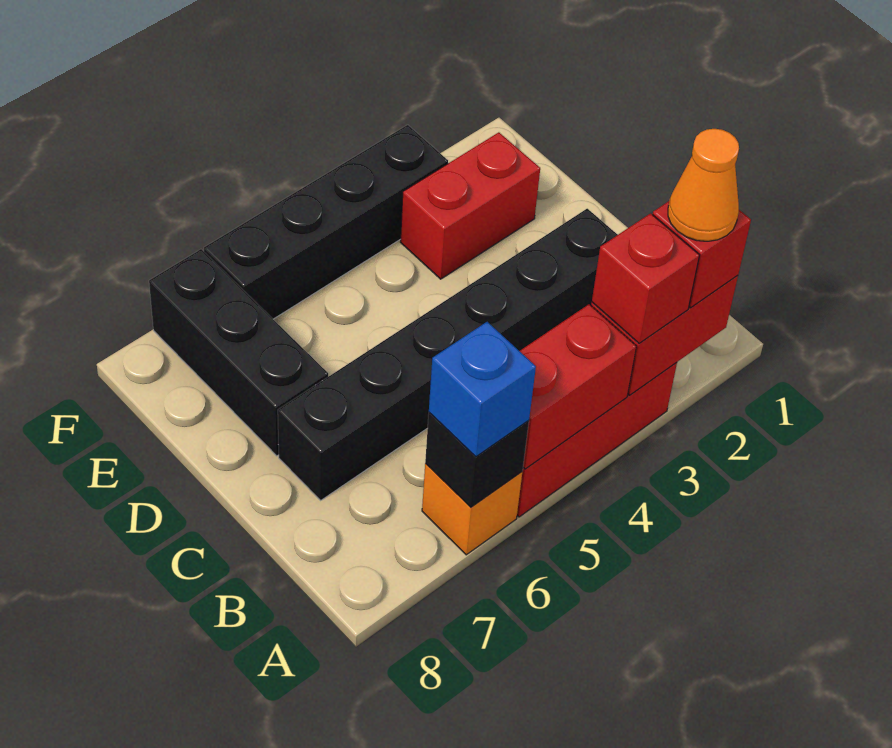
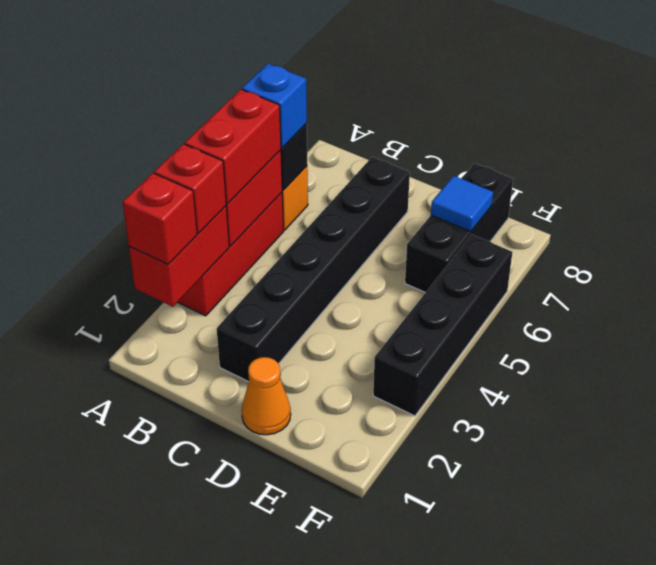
orange 1x1 cone [668,129,739,241] -> orange 1x1 cone moved to [242,357,291,435]
black 1x3 brick [149,249,328,456] -> black 1x3 brick turned to [405,163,513,293]
red 1x2 brick [401,132,540,279] -> red 1x2 brick moved to [185,89,281,204]
none -> blue 1x1 tile [431,176,493,232]

